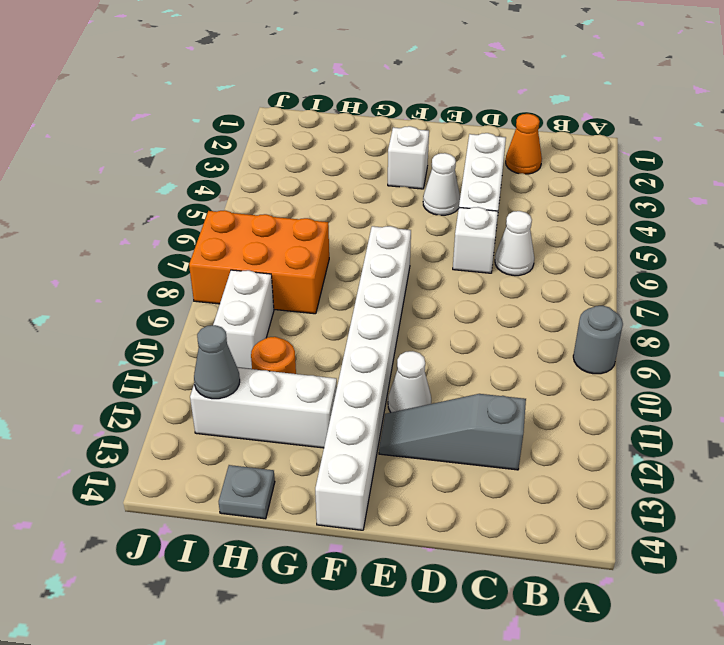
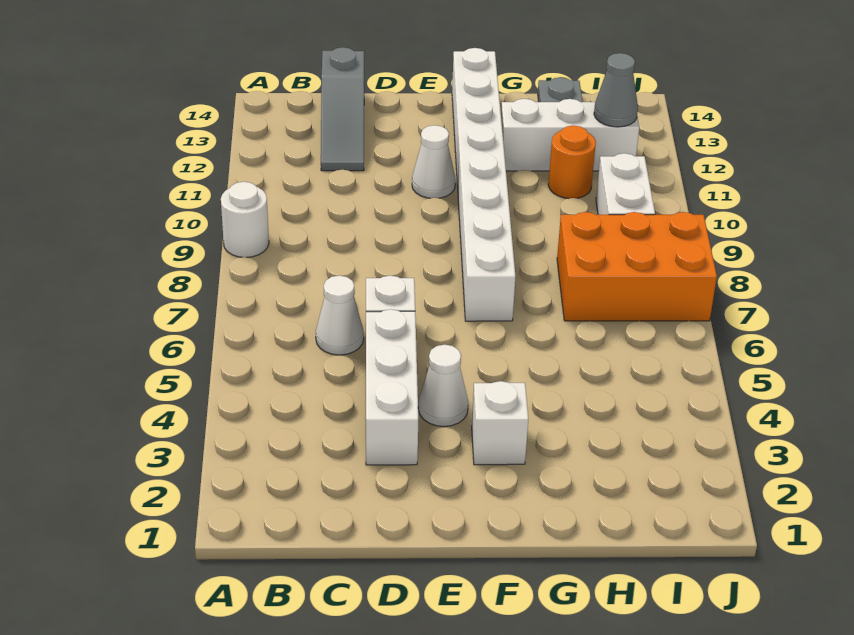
grey 1x1 round brick [573,306,623,374] -> white 1x1 round brick [221,182,269,257]
orange 1x1 cone [506,114,542,174] -> none
grey 1x3 slope [379,394,526,470] -> grey 1x3 slope turned to [321,47,364,171]

